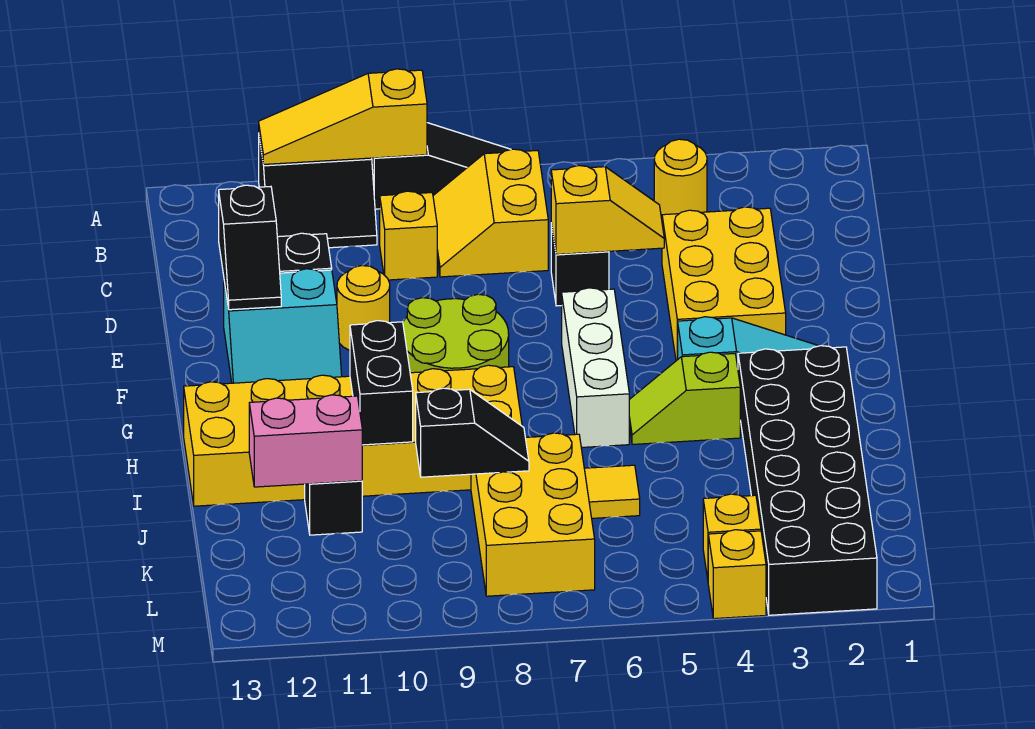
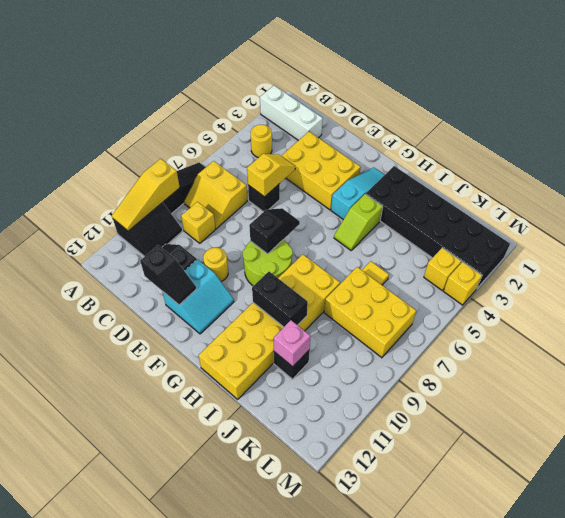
white 1x3 brick [562,288,629,448] -> white 1x3 brick moved to [260,86,323,141]
black 1x2 slope [416,388,529,477] -> black 1x2 slope moved to [249,208,300,254]
pink 1x2 brick [249,395,362,487] -> pink 1x1 brick [274,320,310,367]

